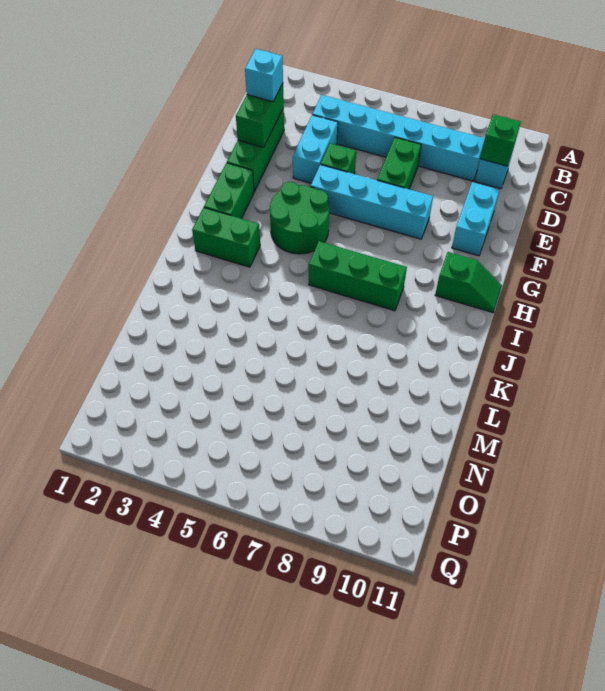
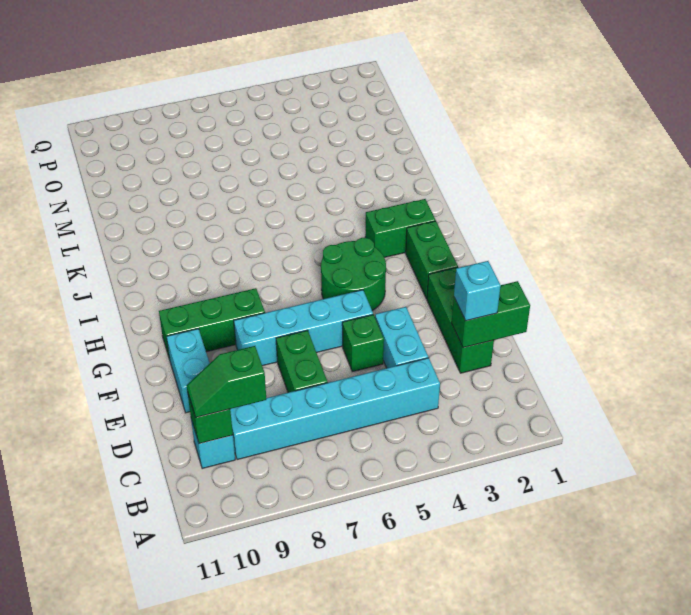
green 1x2 brick [236,83,284,147] -> green 1x2 brick turned to [452,281,530,348]
green 1x2 slope [435,252,502,313] -> green 1x2 slope moved to [187,346,266,418]
green 1x3 brick [309,241,407,311] -> green 1x3 brick moved to [159,288,265,359]

